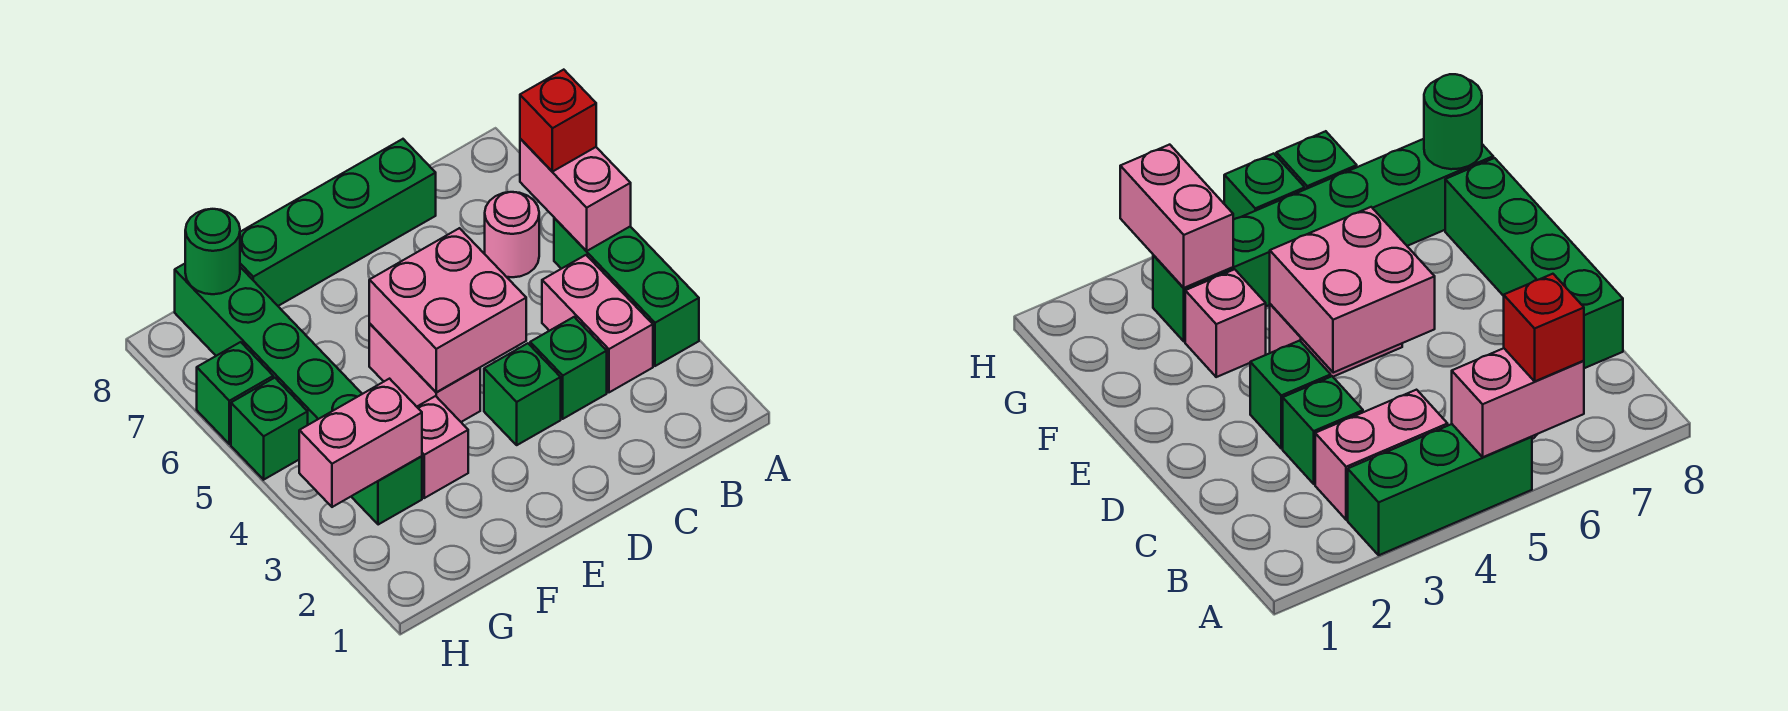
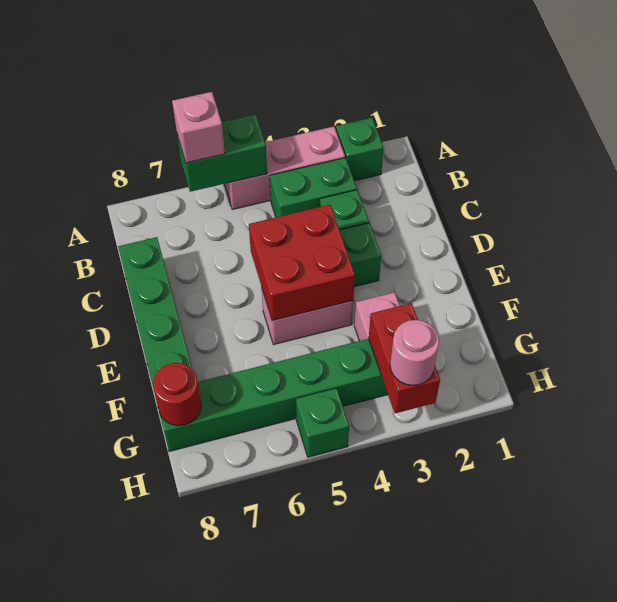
green 1x3 brick [554,218,699,366] -> pink 1x3 brick [225,126,345,210]
pink 1x2 brick [520,139,631,251] -> green 1x2 brick [177,114,267,192]
red 1x1 brick [520,70,596,172] -> pink 1x1 brick [172,92,225,163]
pink 1x2 brick [542,255,653,392] -> green 1x2 brick [270,158,357,217]
pink 1x1 round brick [485,192,539,277] -> pink 1x1 round brick moved to [390,320,439,385]
pink 2x2 brick [369,228,526,392] -> red 2x2 brick [249,205,355,321]
pink 1x2 brick [299,379,422,507] -> red 1x2 brick [369,303,440,413]
green 1x1 round brick [185,209,240,294] -> red 1x1 round brick [153,363,201,426]
green 1x1 brick [197,342,273,444] -> green 1x1 brick moved to [336,118,384,181]

